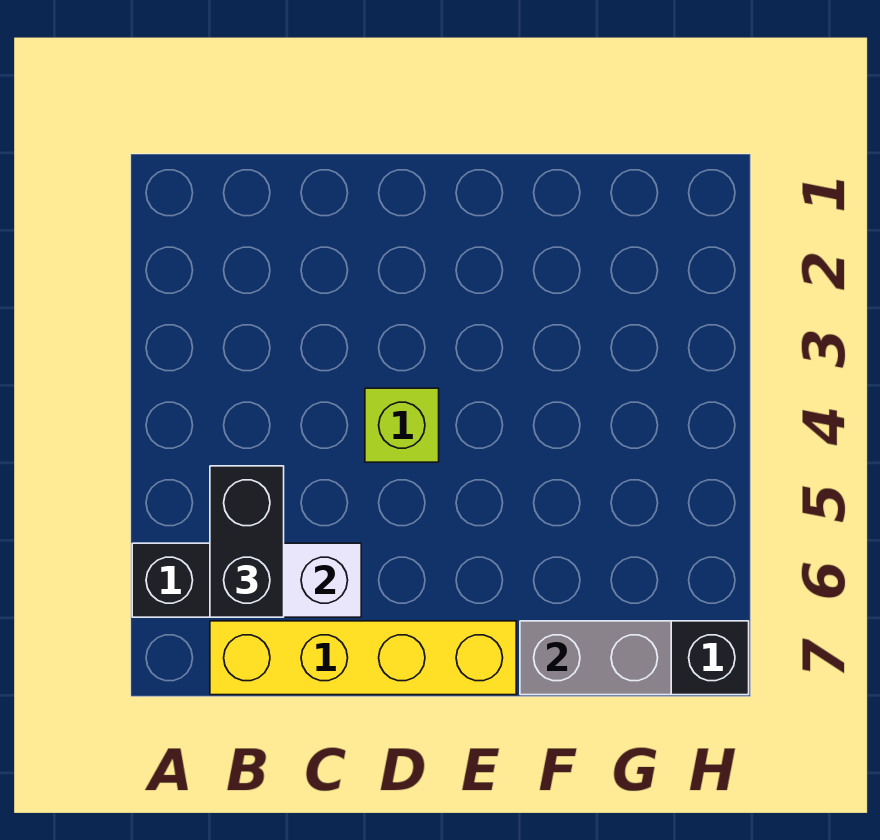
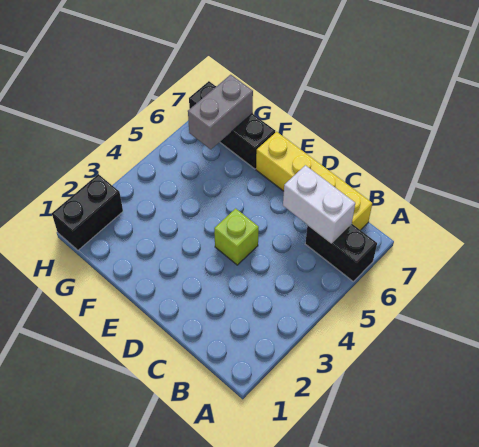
black 1x2 brick [210,466,284,617] -> black 1x2 brick moved to [52,174,123,250]
grey 1x2 brick [520,621,671,695] -> grey 1x2 brick turned to [188,75,253,149]

